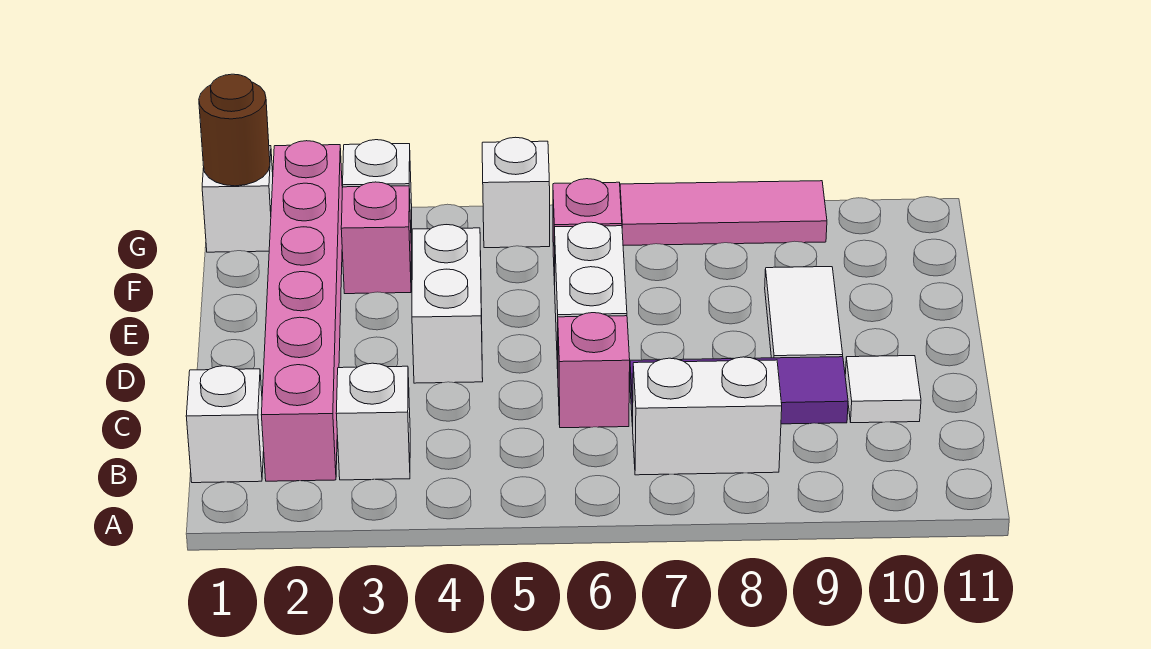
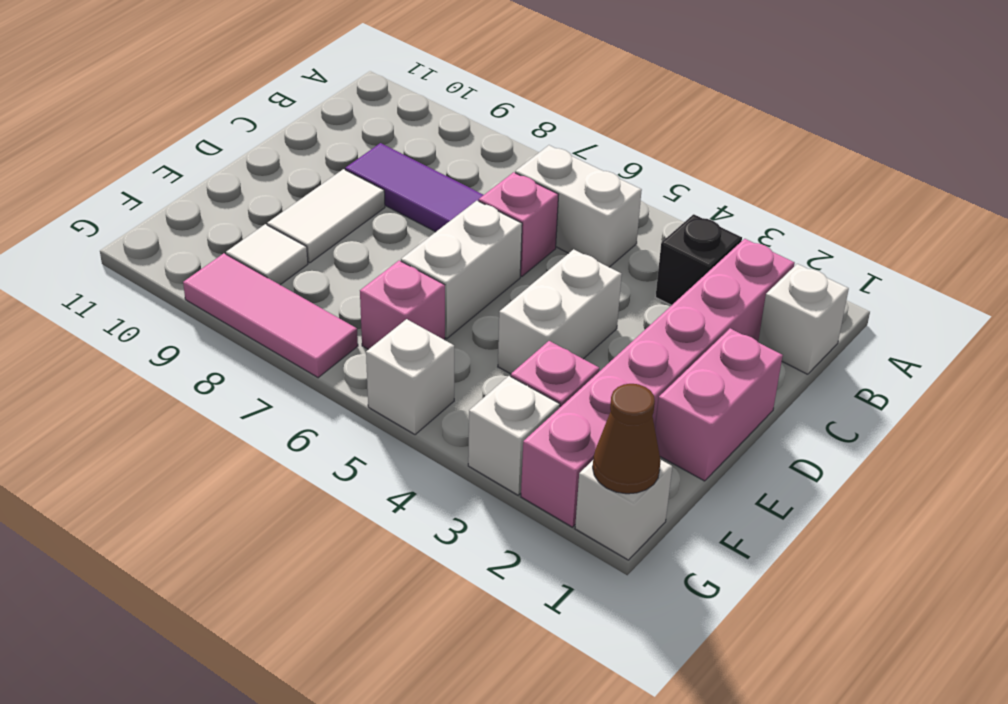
white 1x1 brick [336,363,410,480] -> black 1x1 brick [656,214,742,305]
white 1x2 brick [633,357,782,475] -> white 1x2 brick moved to [515,145,642,267]
white 1x1 tile [845,356,921,423] -> white 1x1 tile moved to [226,224,308,285]
none -> pink 1x2 brick [655,328,783,481]
brown 1x1 round brick [199,74,270,186] -> brown 1x1 cone [593,384,661,494]

